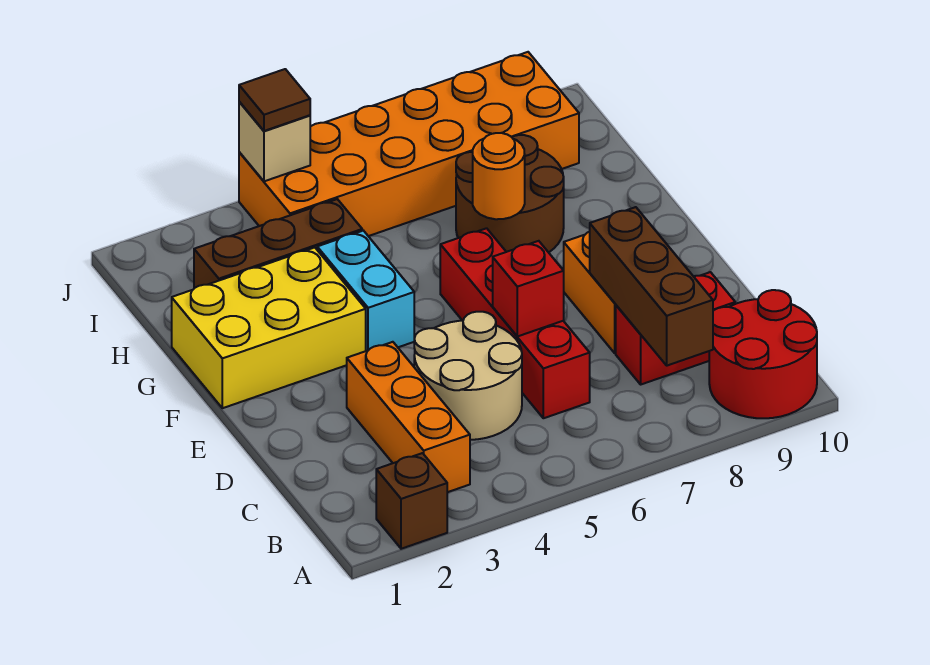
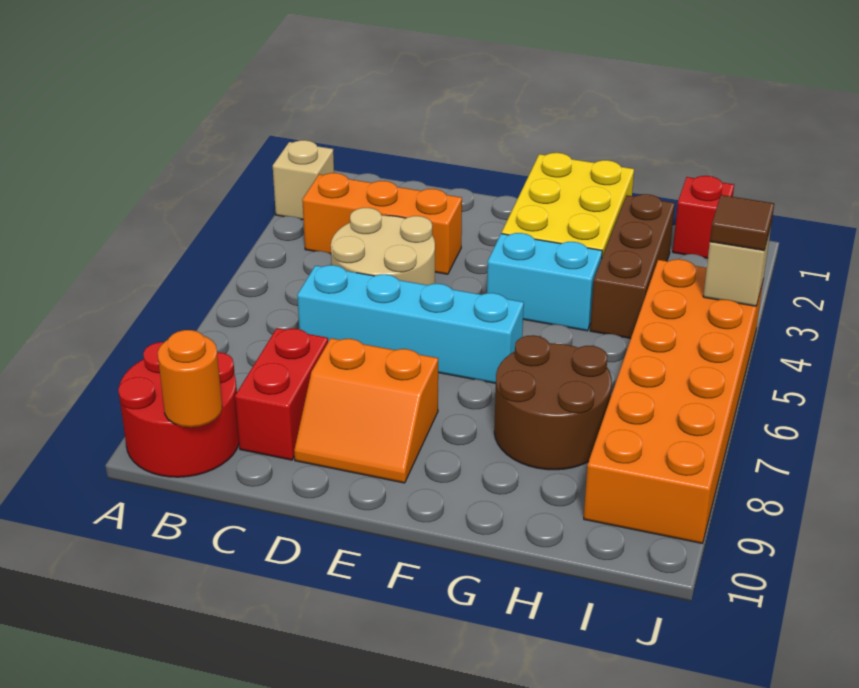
brown 1x1 brick [376,453,447,549] -> tan 1x1 brick [273,140,334,220]
brown 1x3 brick [590,207,713,366] -> none
red 1x4 brick [440,228,590,418] -> cyan 1x4 brick [297,265,524,383]
red 1x1 brick [493,241,564,336] -> red 1x1 brick moved to [673,176,734,258]
orange 1x1 round brick [473,133,525,219] -> orange 1x1 round brick moved to [158,330,222,427]

